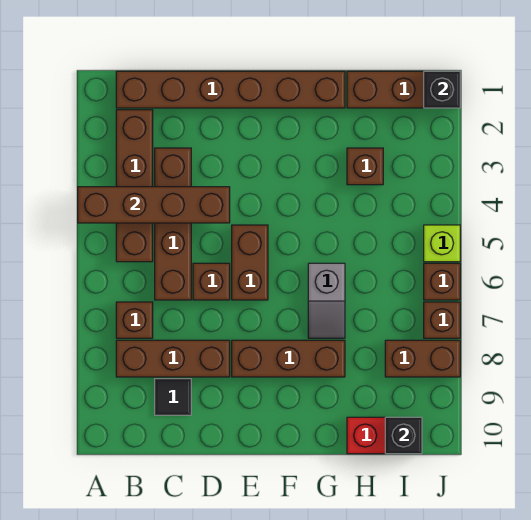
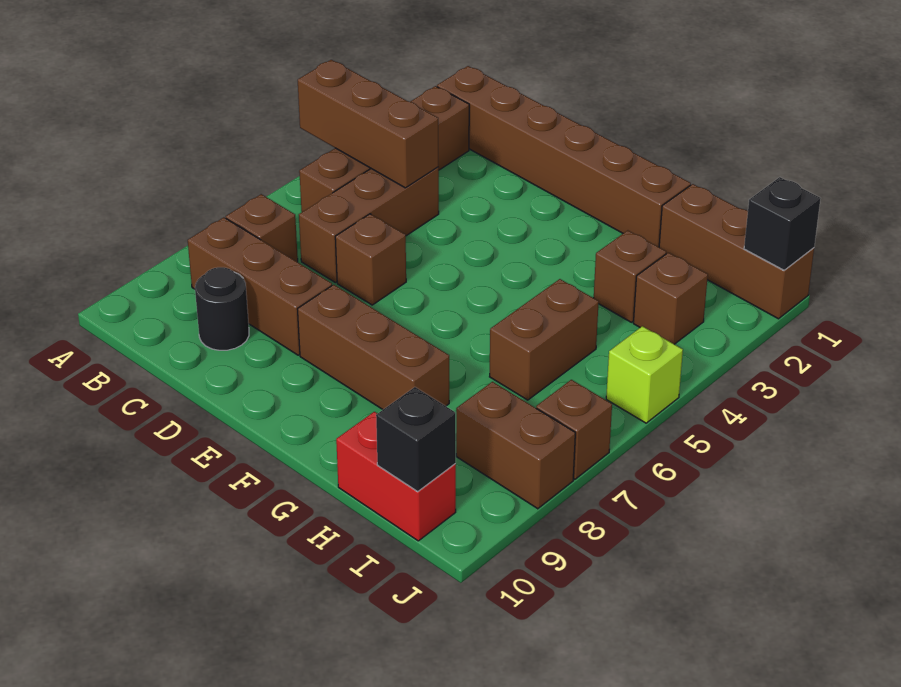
brown 1x4 brick [78,187,230,223] -> brown 1x3 brick [298,60,438,188]
brown 1x4 brick [155,148,191,300] -> brown 1x3 brick [299,167,439,283]
black 1x1 tile [155,379,191,415] -> black 1x1 round brick [195,267,249,350]
brown 1x2 brick [232,225,268,300] -> brown 1x2 brick moved to [490,279,599,400]
grey 1x2 slope [308,263,345,338] -> none
brown 1x1 brick [424,263,460,300] -> brown 1x1 brick moved to [633,253,708,344]

